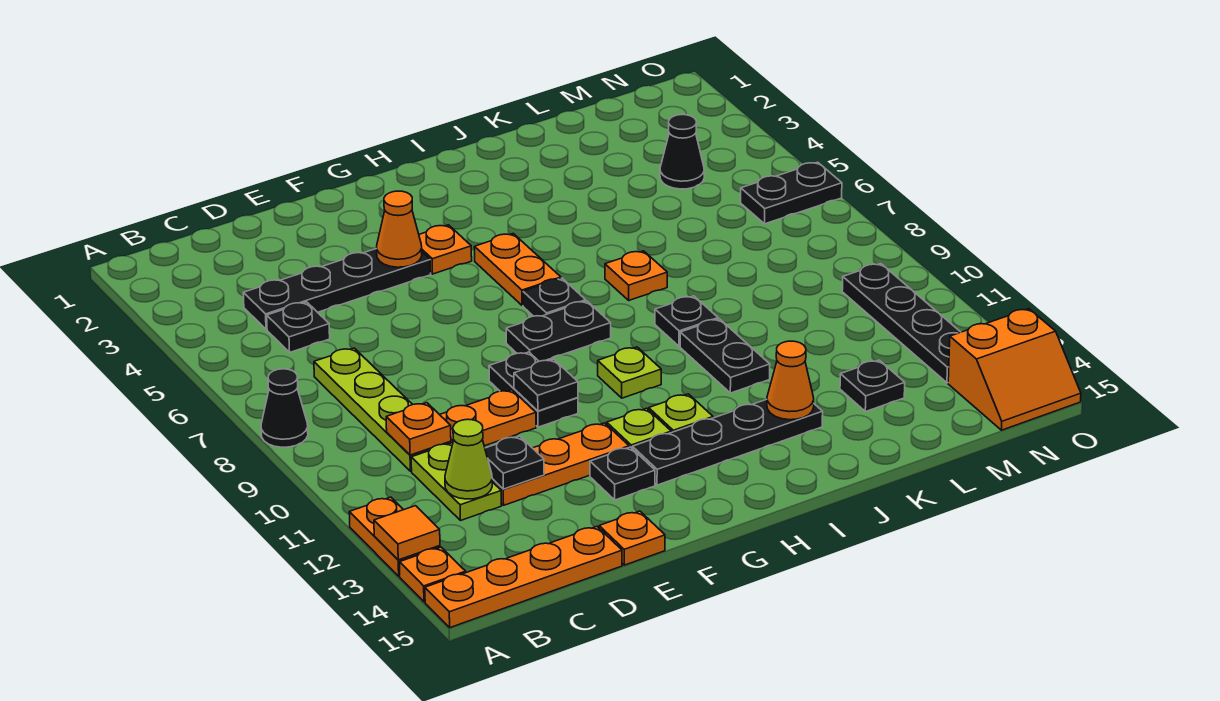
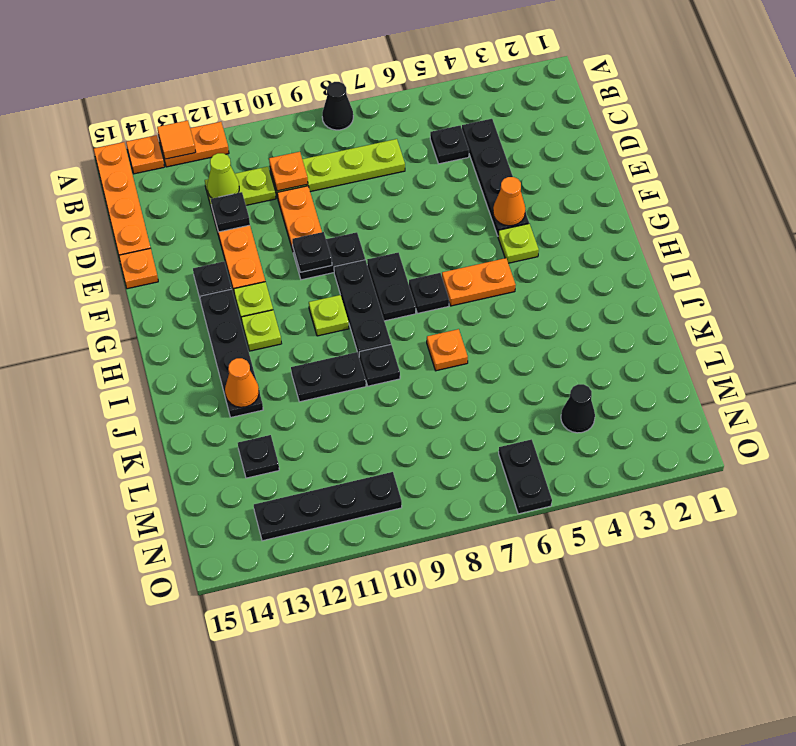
orange 1x1 plate [419,225,472,274] -> lime 1x1 plate [498,224,539,263]
none -> black 1x3 plate [334,260,391,355]
orange 2x2 slope [948,309,1081,430] -> none

